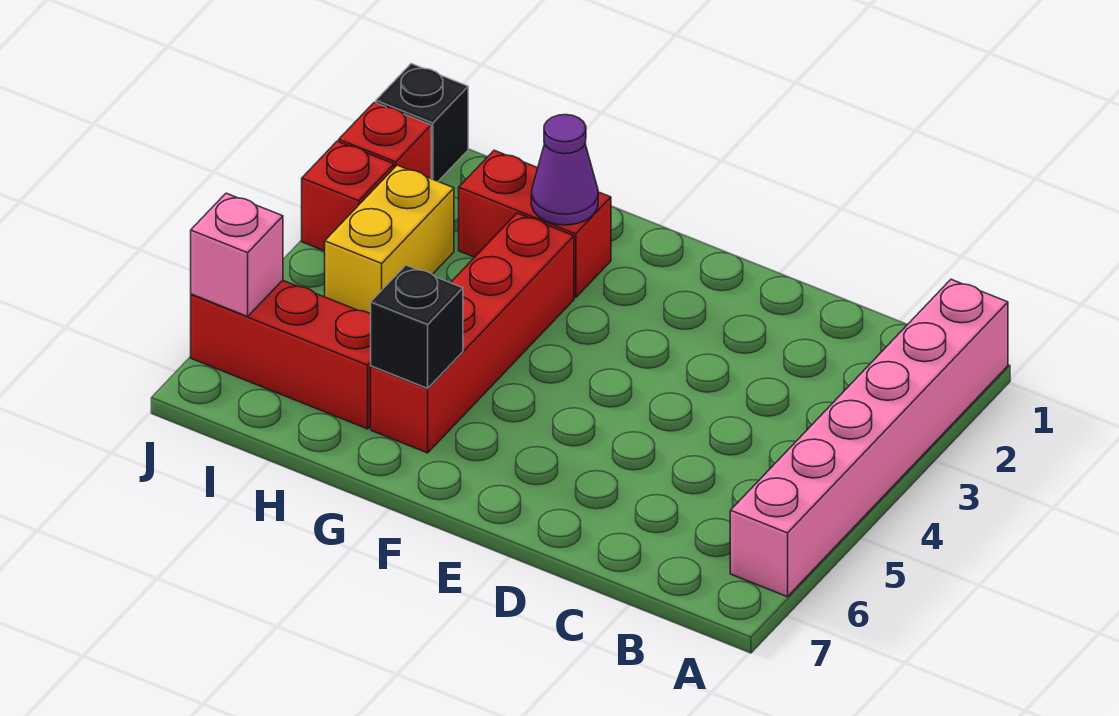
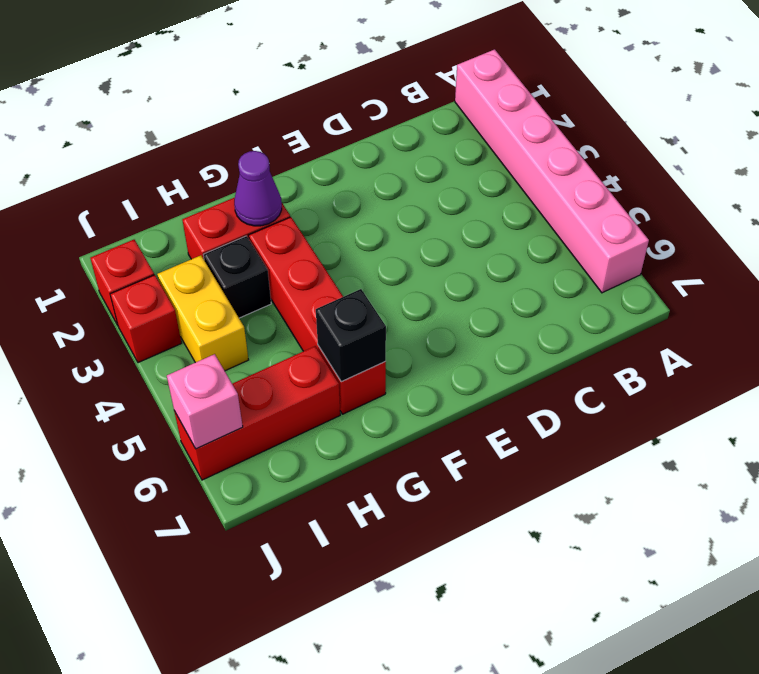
black 1x1 brick [376,64,468,181] -> black 1x1 brick moved to [203,236,271,318]

